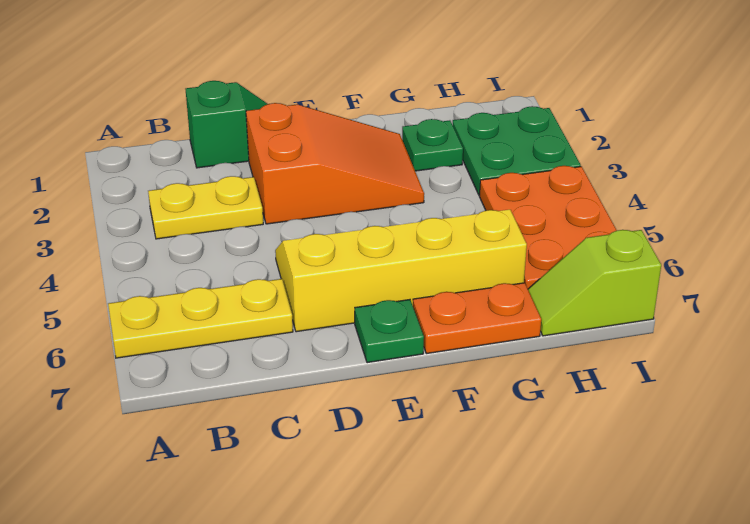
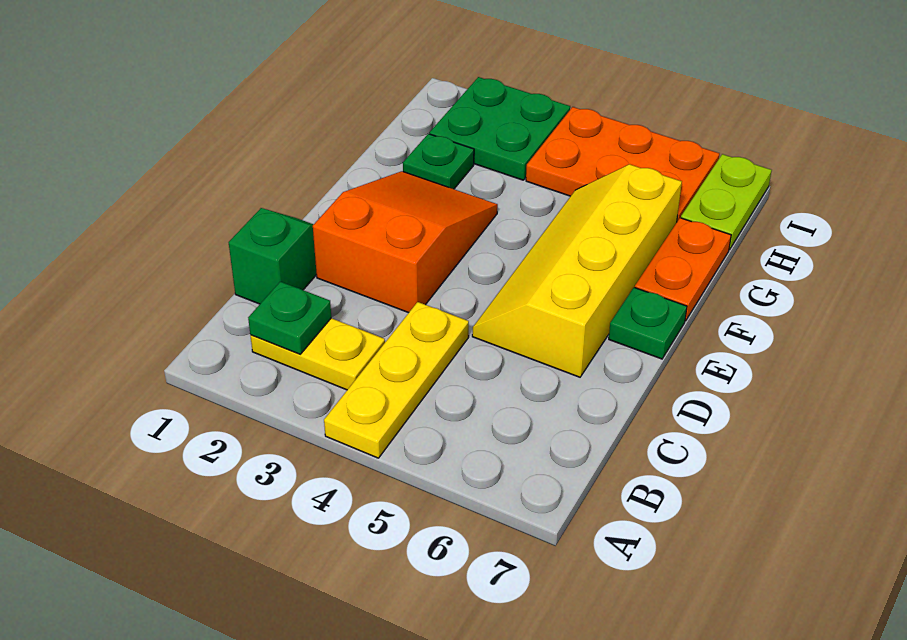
yellow 1x3 plate [108,279,293,358] -> yellow 1x3 plate moved to [324,302,469,458]
none -> green 1x1 plate [248,282,331,354]
yellow 1x2 plate [148,176,263,239] -> yellow 1x2 plate turned to [250,318,385,390]
lime 1x2 slope [528,230,661,336] -> lime 1x2 plate [681,154,772,250]

